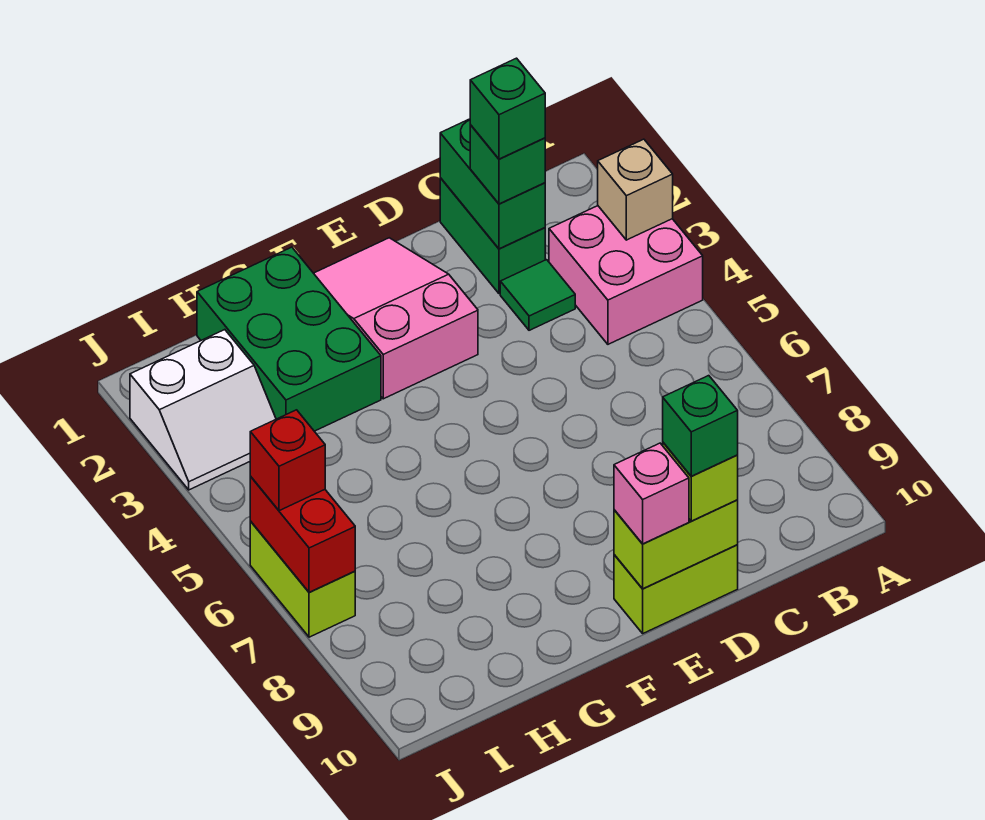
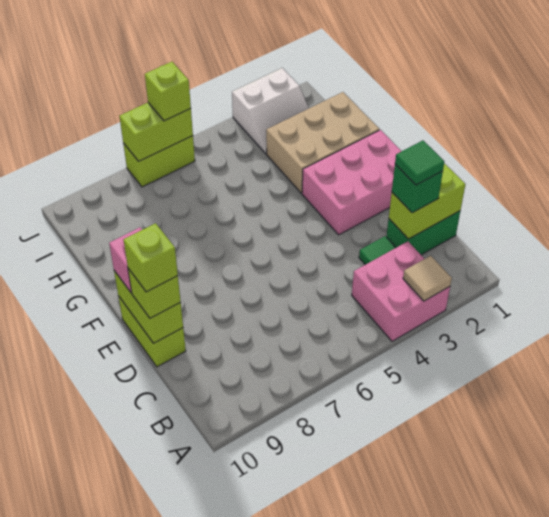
tan 1x1 brick [598,139,673,240] -> tan 1x1 tile [403,256,452,301]
green 1x2 brick [440,119,545,249] -> lime 1x2 brick [389,164,465,239]
green 1x1 brick [470,58,545,159] -> green 1x1 tile [395,141,444,185]
green 1x1 brick [663,376,738,476] -> lime 1x1 brick [123,223,178,292]
pink 2x3 slope [314,238,478,399] -> pink 2x3 brick [302,130,402,235]
green 2x3 brick [197,247,381,431] -> tan 2x3 brick [266,92,379,193]
white 2x2 slope [130,330,276,490] -> white 2x2 slope turned to [232,68,309,154]
red 1x2 brick [250,477,355,593] -> lime 1x2 brick [119,103,193,161]
red 1x1 brick [250,410,325,511] -> lime 1x1 brick [145,62,191,121]

